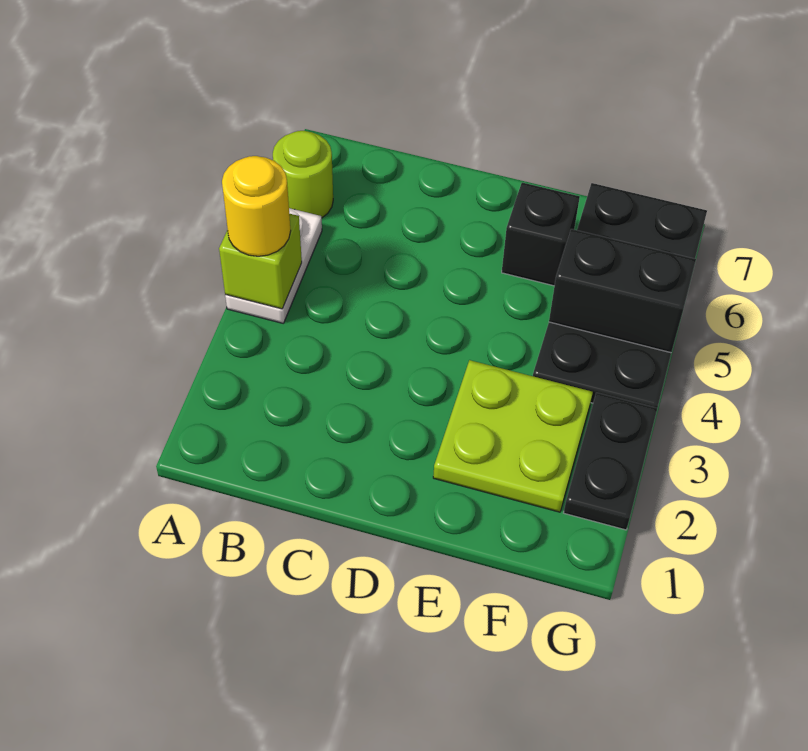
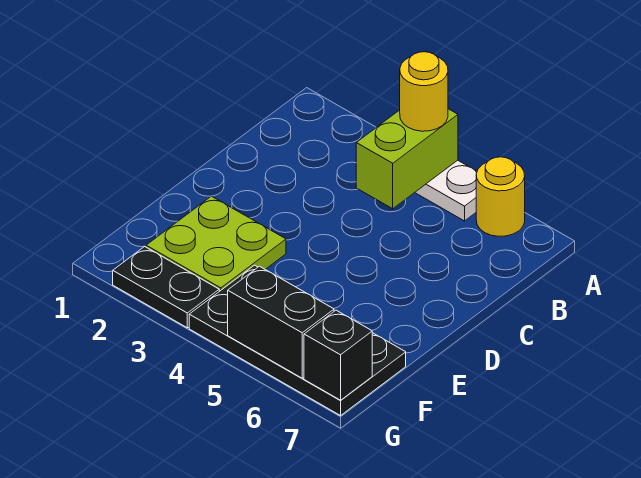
lime 1x1 brick [219,214,302,309] -> lime 1x2 brick [356,109,458,209]
lime 1x1 round brick [273,131,333,218] -> yellow 1x1 round brick [476,157,525,236]
black 1x1 brick [502,183,580,286] -> black 1x1 brick moved to [304,310,372,400]
black 1x2 brick [549,229,696,353] -> black 1x2 brick turned to [228,266,334,378]

